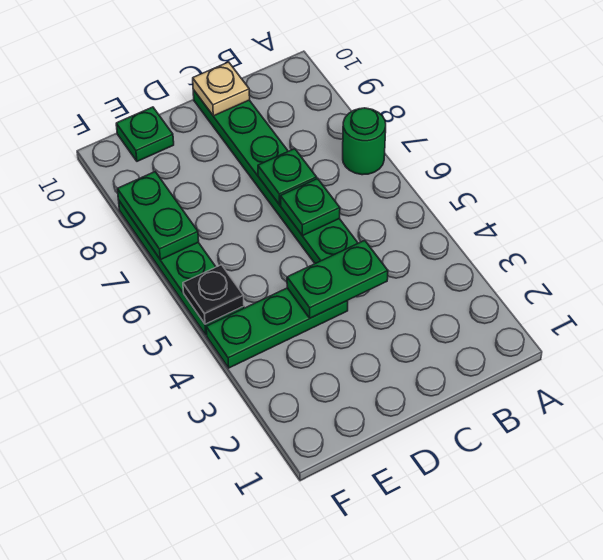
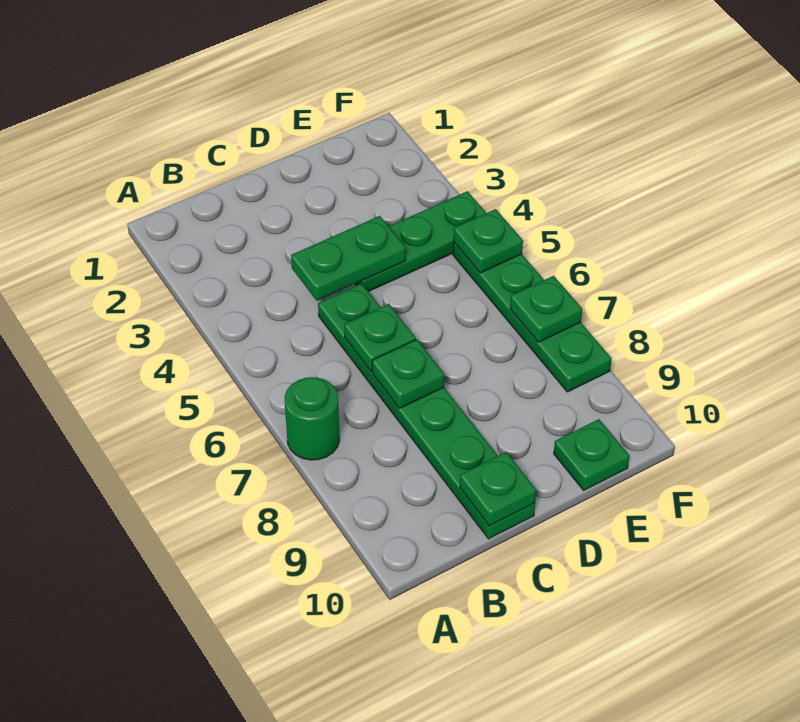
tan 1x1 plate [193,62,250,116] -> green 1x1 plate [460,452,536,526]
black 1x1 plate [183,265,244,324] -> green 1x1 plate [454,209,523,273]
green 1x2 plate [117,172,199,260] -> green 1x1 plate [510,276,582,342]

